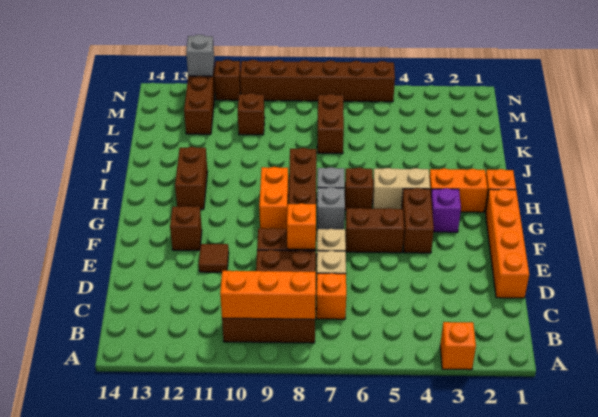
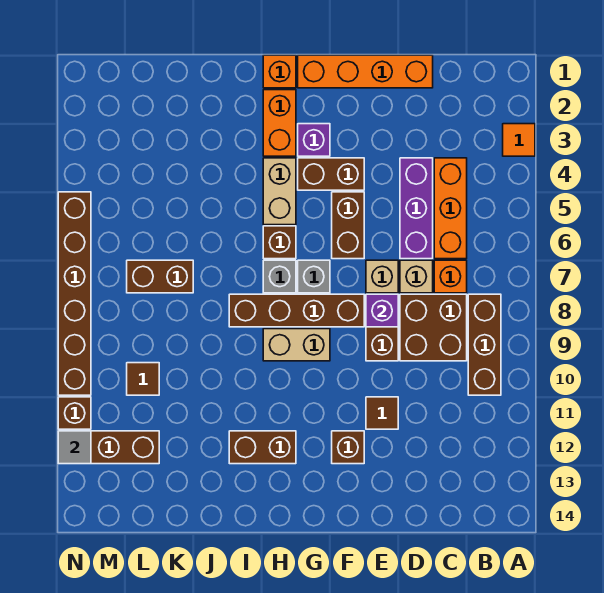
orange 1x1 brick [440,322,476,370] -> orange 1x1 tile [503,124,535,156]
orange 1x3 brick [220,271,316,319] -> orange 1x3 brick moved to [434,158,467,259]
none -> purple 1x3 brick [400,158,433,259]
orange 1x1 brick [287,203,316,249] -> purple 1x1 brick [366,294,398,327]
orange 1x2 brick [259,167,288,229] -> tan 1x2 brick [263,329,330,361]
brown 1x1 brick [238,93,265,135] -> brown 1x1 tile [127,363,159,395]
grey 1x1 brick [186,35,214,76] -> grey 1x1 tile [58,431,91,464]

